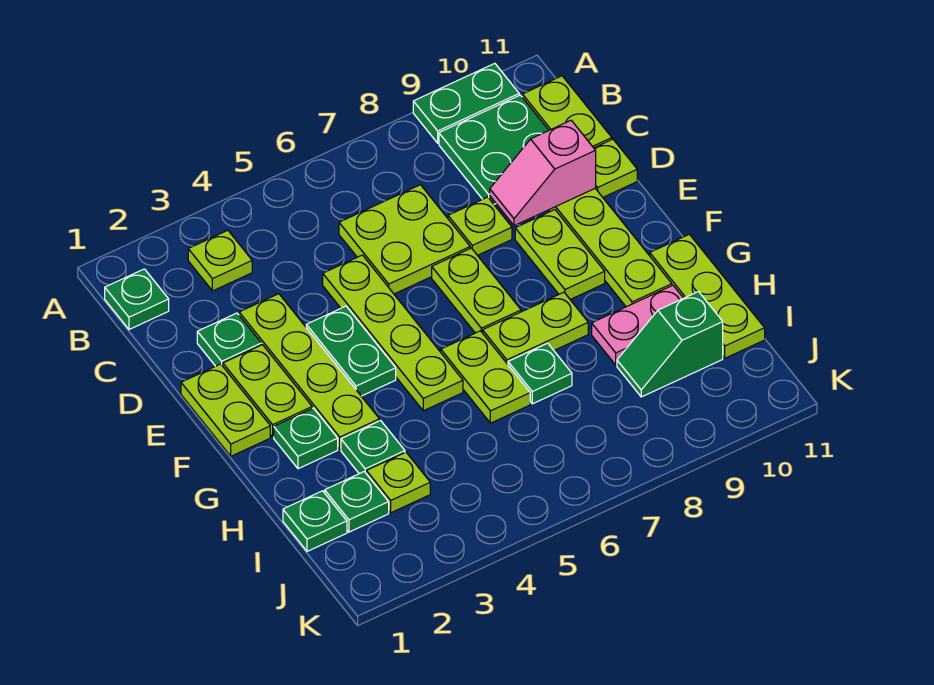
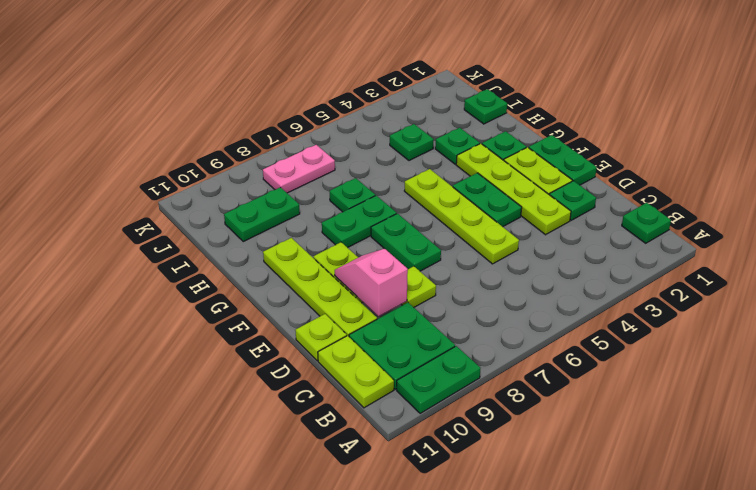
lime 1x1 plate [188,230,252,291] -> none
lime 2x2 plate [339,185,470,294] -> none
pink 1x2 slope [490,120,596,226] -> pink 1x2 slope turned to [335,249,408,316]
lime 1x2 plate [181,364,270,456] -> green 1x2 plate [529,135,597,185]
lime 1x2 plate [432,248,521,333] -> green 1x2 plate [371,213,441,271]
lime 1x2 plate [441,331,530,423] -> none
lime 1x2 plate [483,292,588,364] -> green 1x2 plate [322,195,397,248]
lime 1x3 plate [650,234,765,358] -> none
pink 1x2 plate [592,285,683,365] -> pink 1x2 plate moved to [263,145,335,193]
green 1x1 plate [325,472,389,532] -> green 1x1 plate moved to [390,124,434,161]
lime 1x1 plate [366,452,430,513] -> none
green 1x2 slope [617,292,723,397] -> green 1x2 plate [224,187,300,242]

